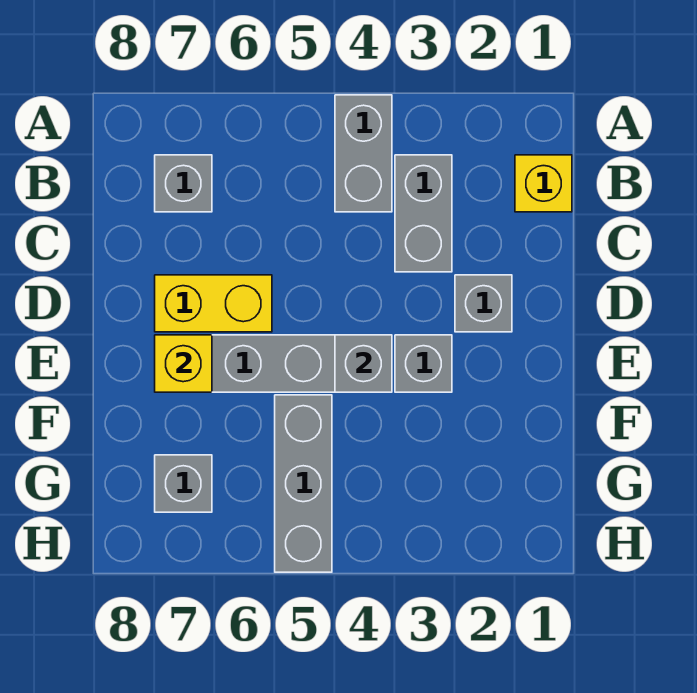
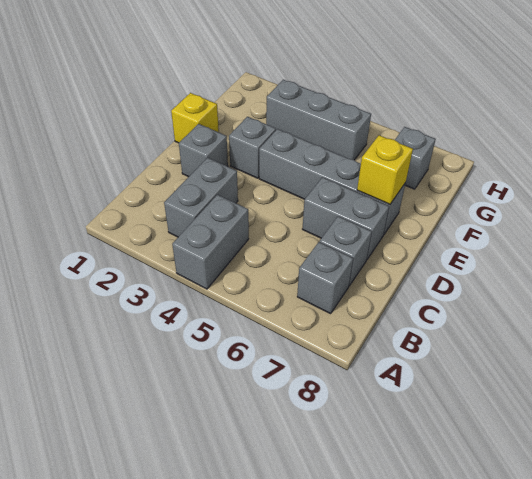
yellow 1x1 brick [515,155,572,212] -> yellow 1x1 brick moved to [171,93,219,143]
yellow 1x2 brick [155,275,272,332] -> grey 1x2 brick [302,177,389,259]
grey 1x1 brick [335,335,392,392] -> grey 1x1 brick moved to [320,216,372,286]
grey 1x3 brick [275,395,332,572] -> grey 1x3 brick turned to [266,80,371,160]

